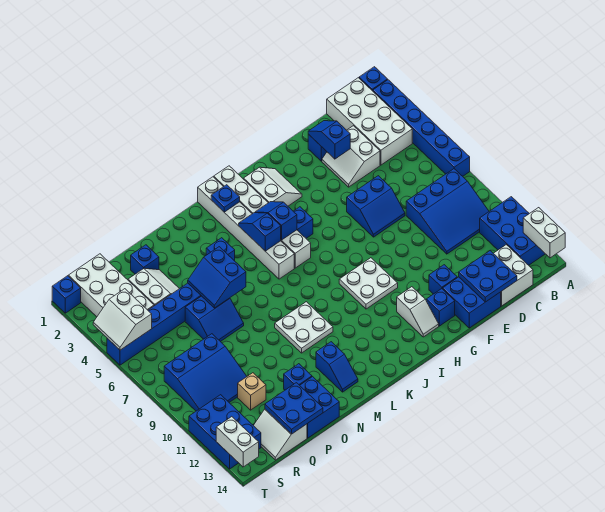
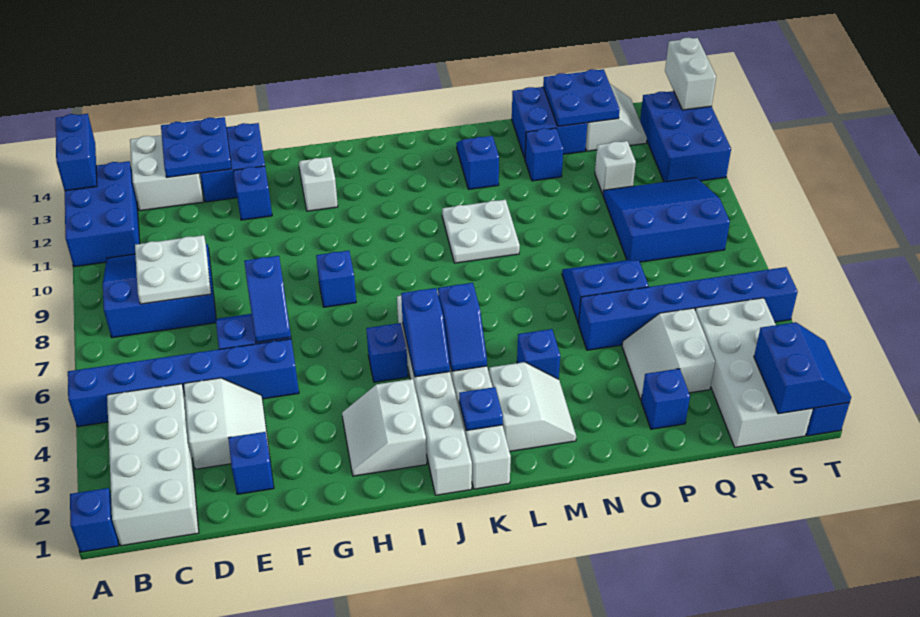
blue 1x6 brick [373,80,470,176] -> blue 1x6 brick turned to [68,339,299,427]
white 1x2 brick [523,208,565,258] -> blue 1x2 brick [56,114,97,191]
blue 1x2 slope [308,121,350,159] -> blue 1x2 slope moved to [244,256,291,342]
blue 1x1 brick [426,289,455,326] -> blue 1x1 brick moved to [316,251,356,307]
white 2x2 plate [339,258,398,309] -> white 2x2 plate moved to [135,235,211,304]
blue 2x2 slope [188,247,246,308] -> blue 2x2 slope moved to [754,322,851,414]
tan 1x1 brick [238,373,266,410] -> white 1x1 brick [595,141,636,194]
white 2x2 slope [93,289,152,350] -> white 2x2 slope moved to [489,362,576,451]

